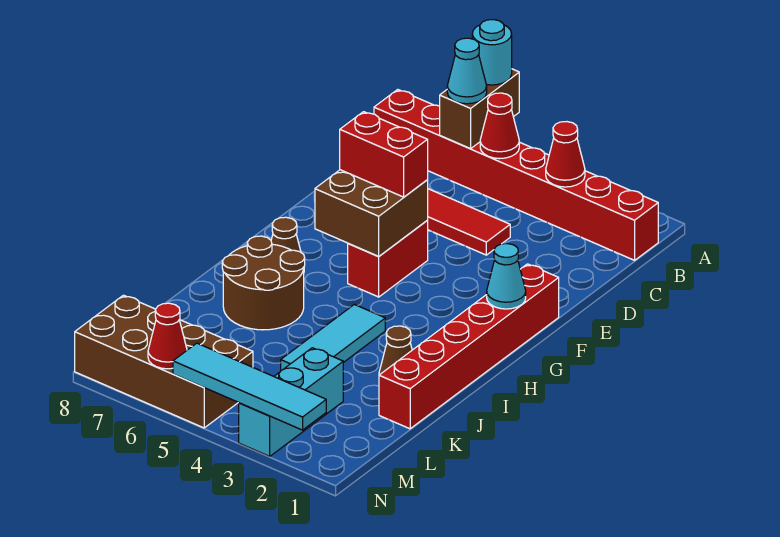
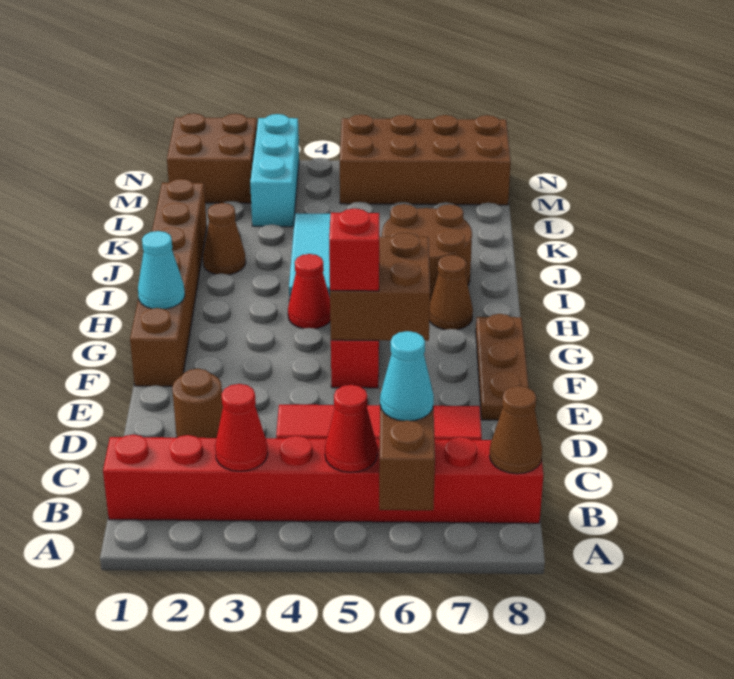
cyan 1x1 round brick [472,20,512,85] -> none
none -> brown 1x1 cone [490,386,542,474]
none -> brown 1x1 round brick [172,369,223,438]
none -> brown 1x3 plate [476,314,529,420]
red 1x6 brick [379,264,559,429] -> brown 1x6 brick [130,179,207,386]
red 1x2 brick [340,112,428,197] -> red 1x1 brick [329,208,379,291]
none -> brown 2x2 brick [167,113,257,203]
cyan 1x4 tile [173,343,326,430] -> none
red 1x1 cone [148,303,187,369] -> red 1x1 cone moved to [288,254,330,329]

